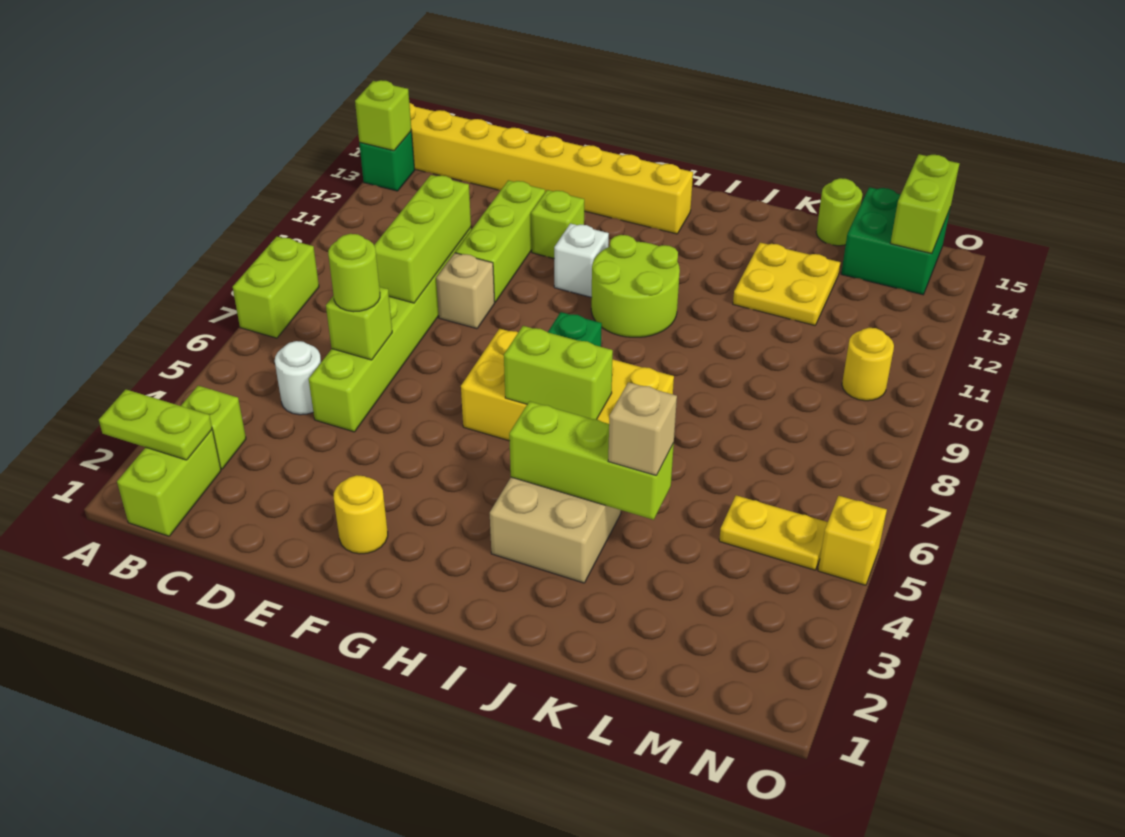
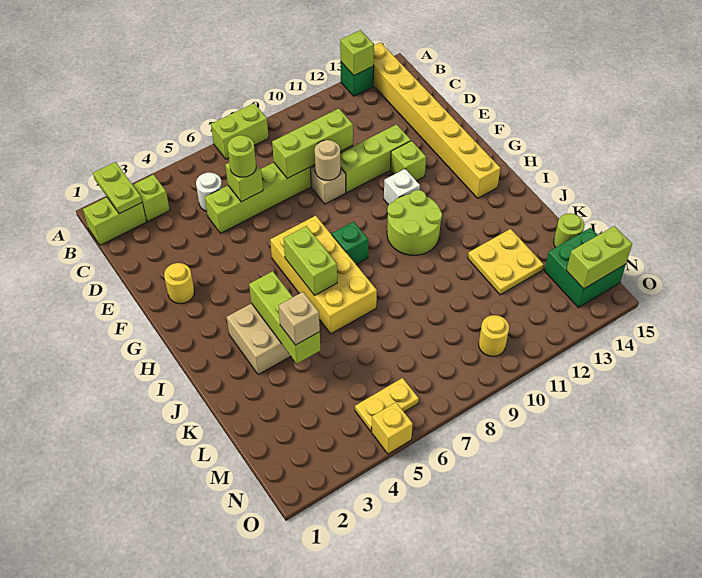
none -> tan 1x1 round brick [314,140,341,180]
yellow 1x2 plate [719,495,828,570] -> yellow 1x2 plate turned to [355,378,419,432]

